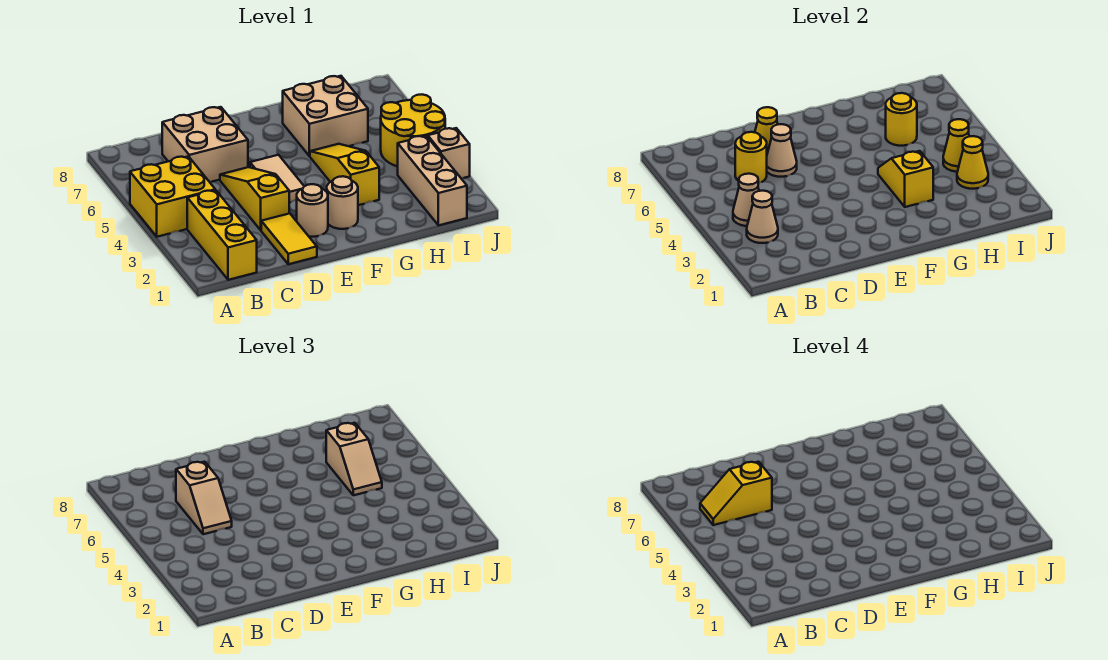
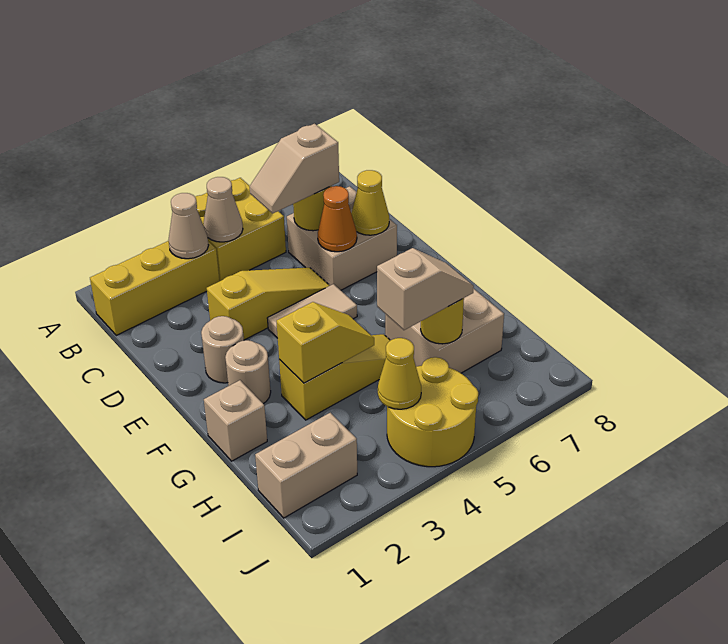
yellow 1x2 slope [700,462,772,525] -> none
yellow 1x2 tile [261,213,317,264] -> none
tan 1x1 cone [767,124,797,177] -> orange 1x1 cone [318,186,357,252]
tan 1x2 slope [326,423,382,495] -> tan 1x2 slope turned to [377,248,474,330]
tan 1x3 brick [398,136,467,225] -> tan 1x2 brick [255,413,357,518]
yellow 1x1 cone [957,136,988,189] -> none
tan 1x1 brick [428,128,470,178] -> tan 1x1 brick moved to [204,380,267,461]

